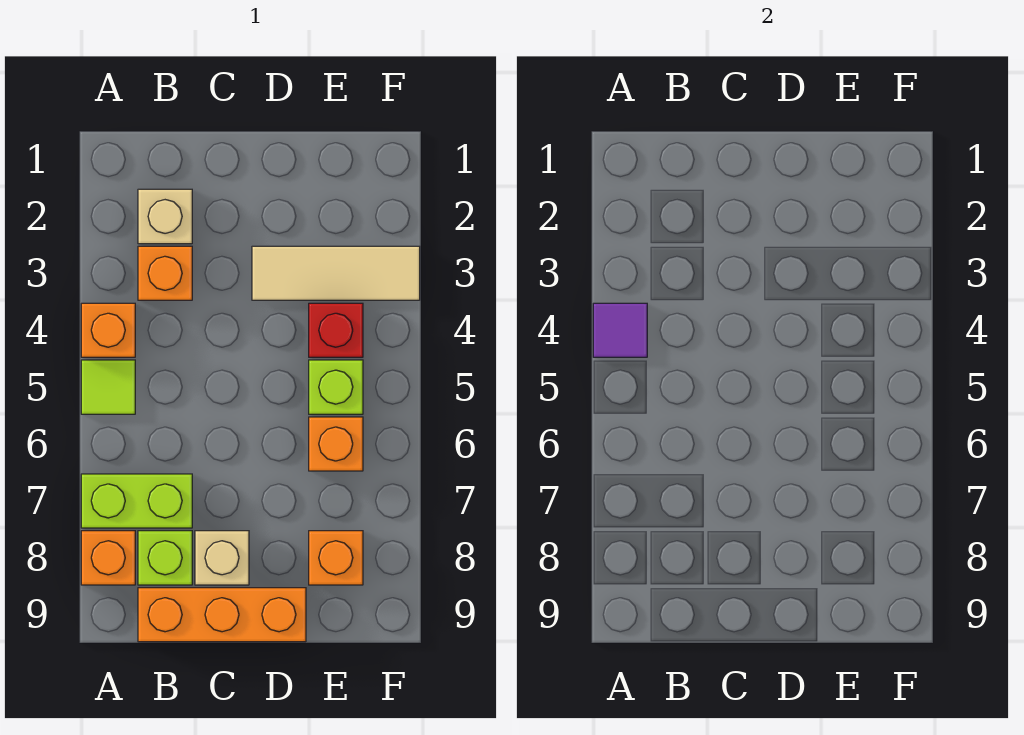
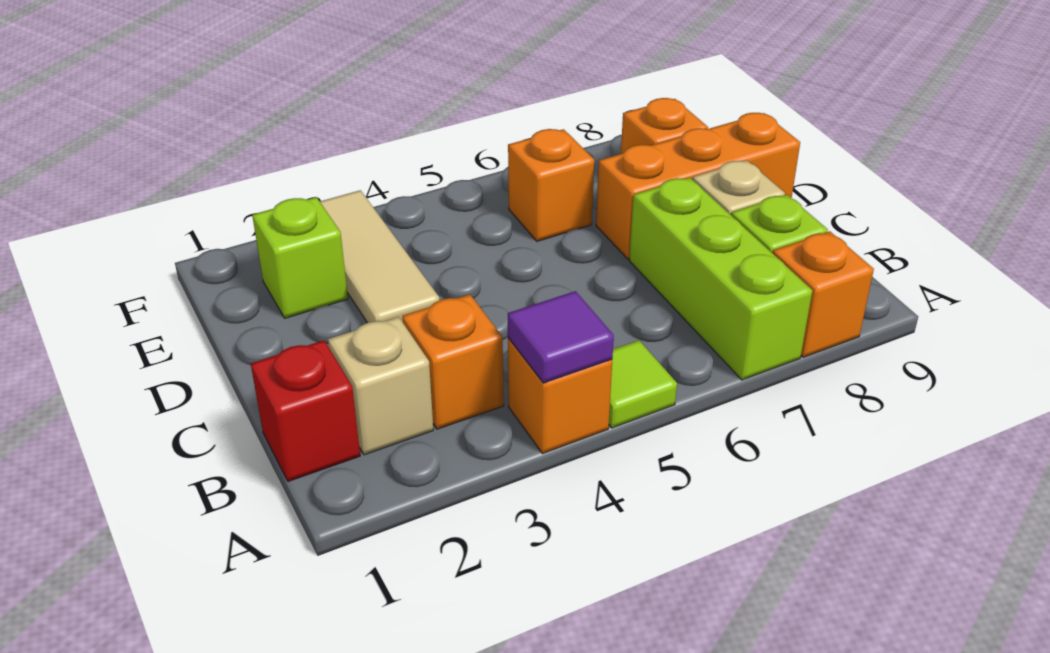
lime 1x2 brick [81,474,192,528] -> lime 1x3 brick [629,178,812,380]
orange 1x3 brick [138,588,306,642] -> orange 1x3 brick turned to [596,113,800,259]
red 1x1 brick [309,303,363,357] -> red 1x1 brick moved to [251,340,360,481]
lime 1x1 brick [309,360,363,414] -> lime 1x1 brick moved to [252,197,348,318]

